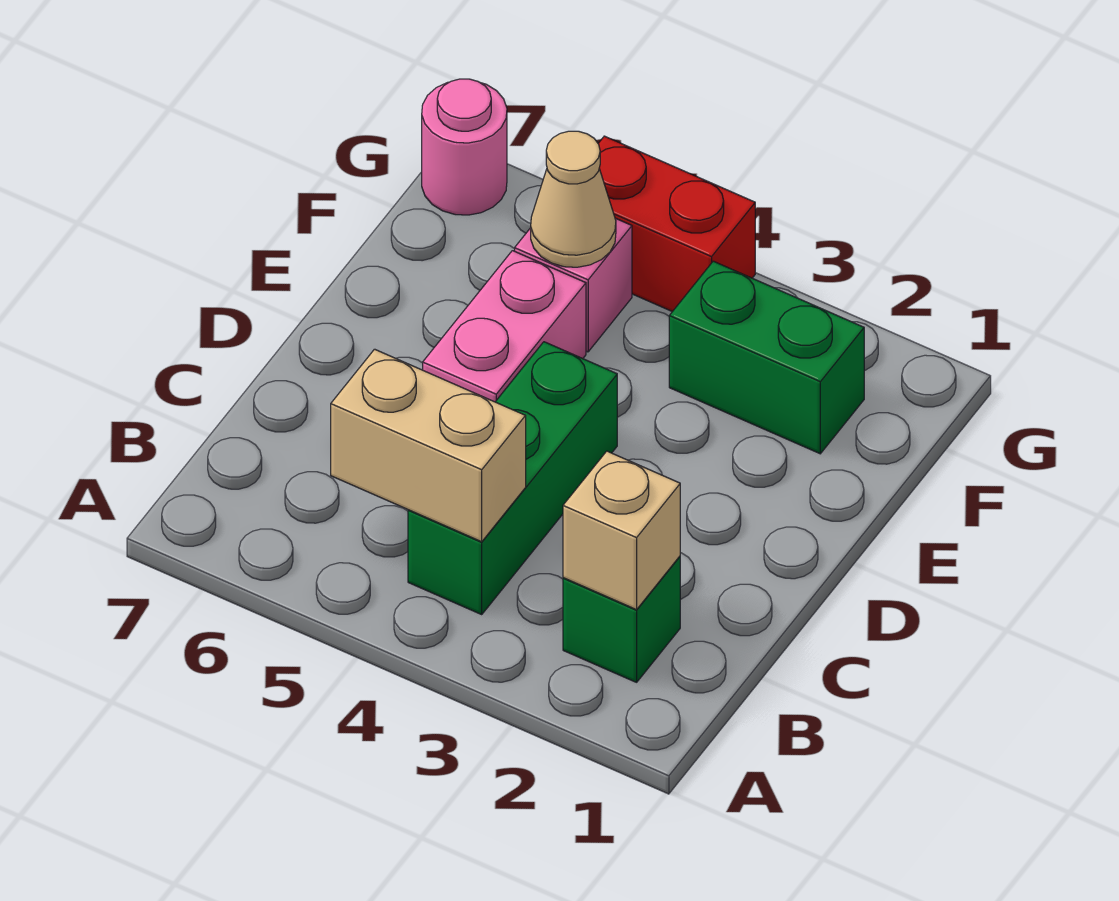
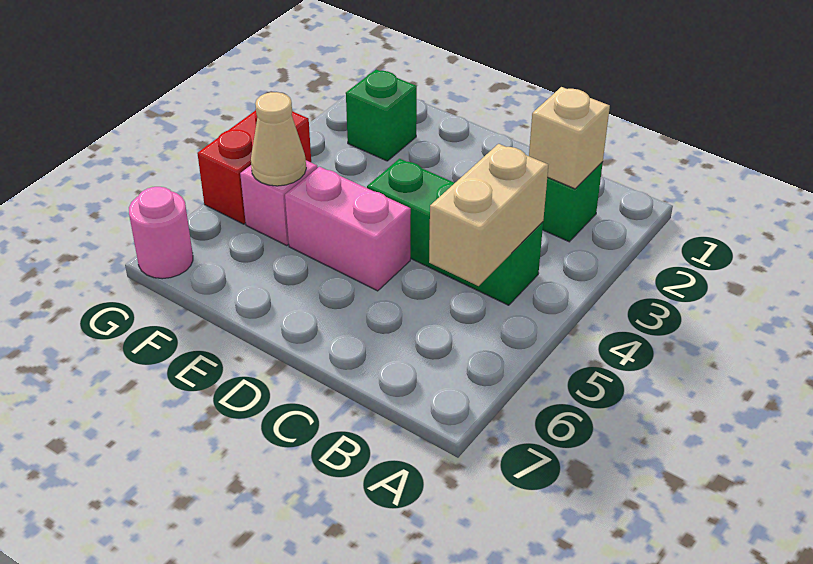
green 1x2 brick [669,261,864,454] -> green 1x1 brick [346,69,417,161]

